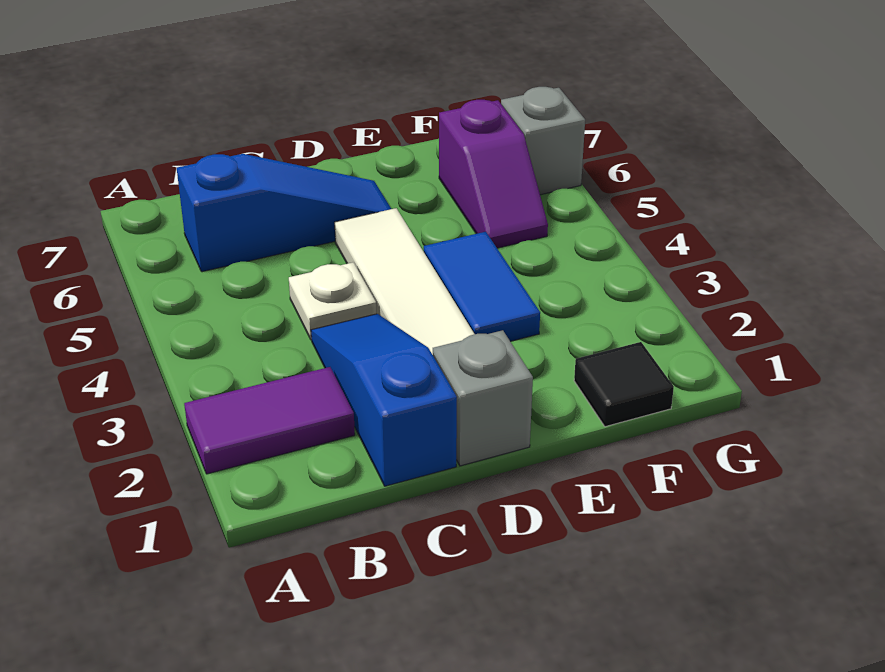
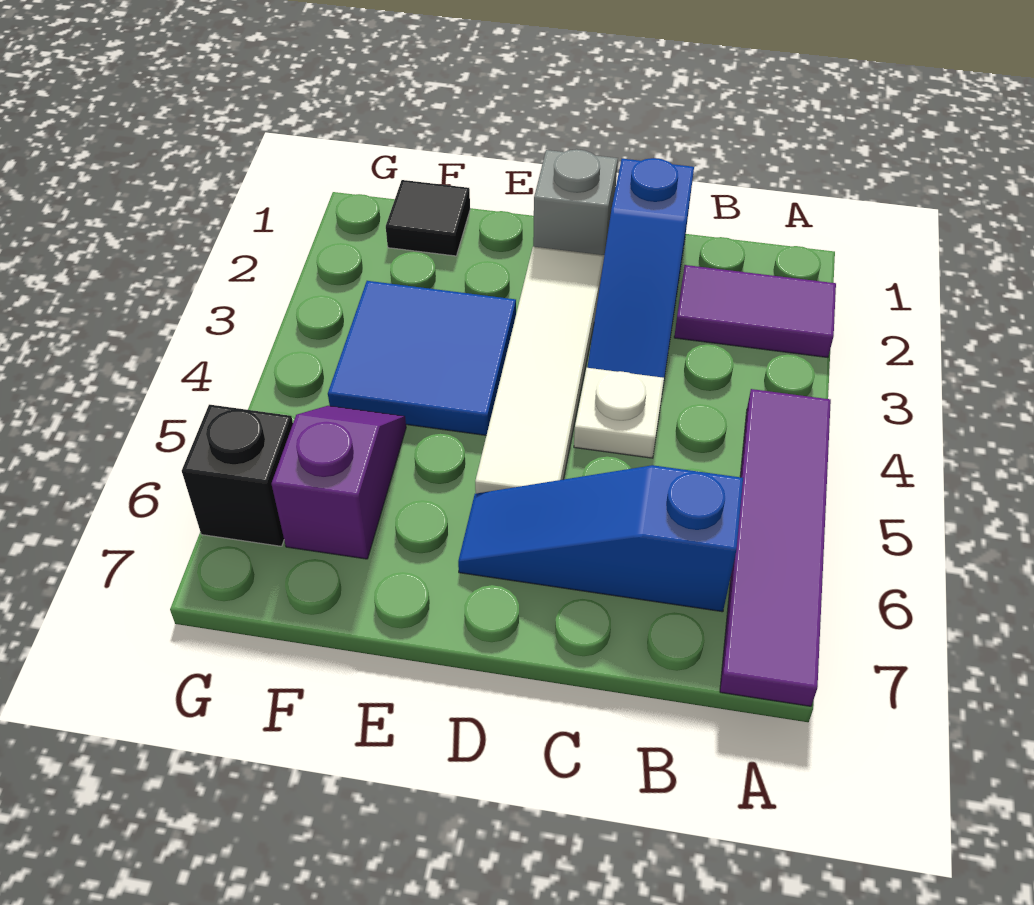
none -> purple 1x4 tile [720,389,831,706]
blue 1x2 tile [424,232,540,341] -> blue 2x2 tile [328,281,516,435]
grey 1x1 brick [501,87,585,195] -> black 1x1 brick [182,405,293,546]

